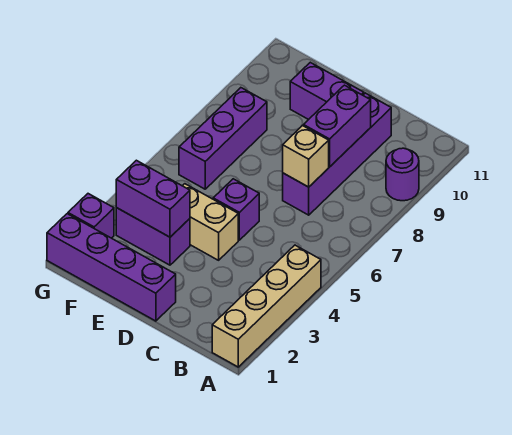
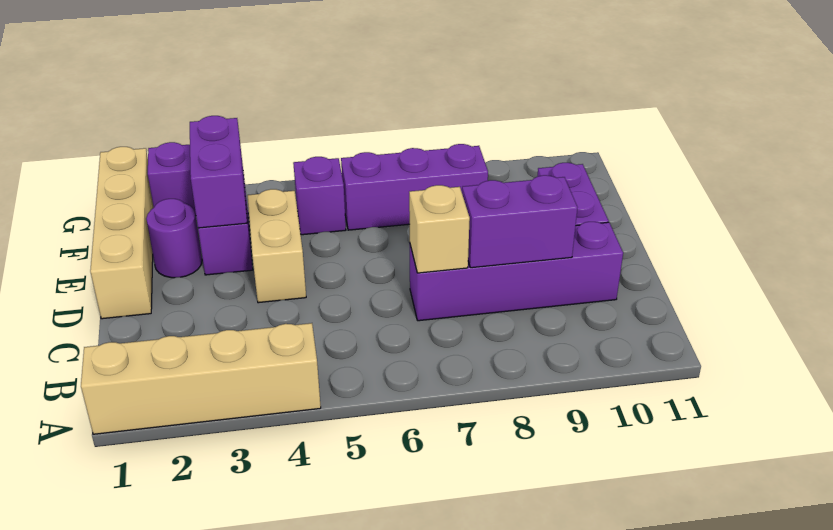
purple 1x1 round brick [386,148,419,201] -> purple 1x1 round brick moved to [146,199,202,278]
purple 1x4 brick [47,214,176,321] -> tan 1x4 brick [90,147,154,319]
purple 1x1 brick [213,179,259,240] -> purple 1x1 brick moved to [293,157,346,235]

